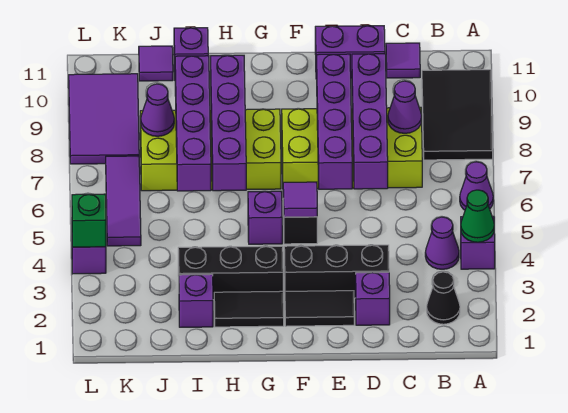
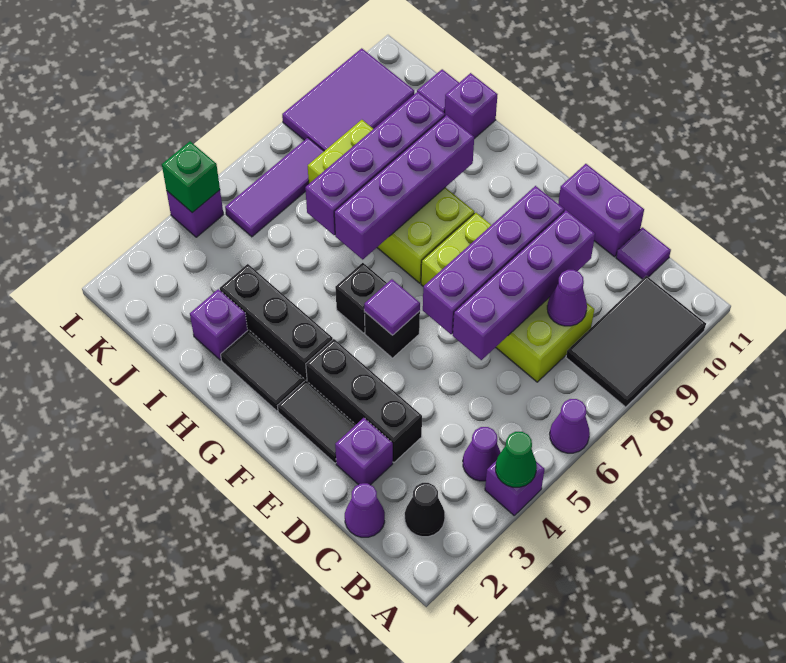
purple 1x1 brick [248,191,282,244] -> black 1x1 brick [335,263,387,333]
purple 1x1 cone [141,84,174,136] -> purple 1x1 cone moved to [345,483,385,537]

